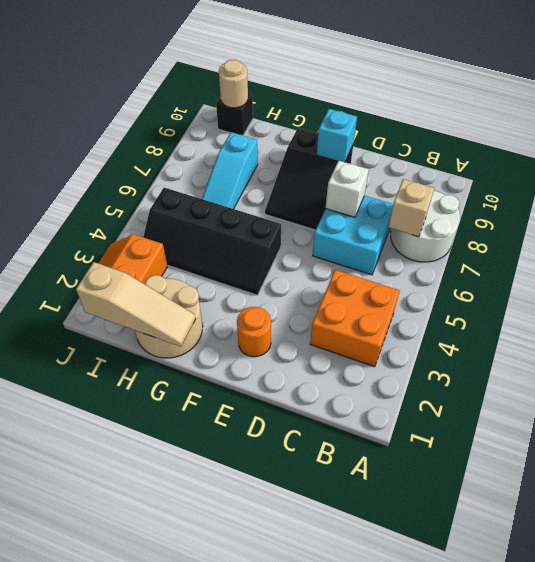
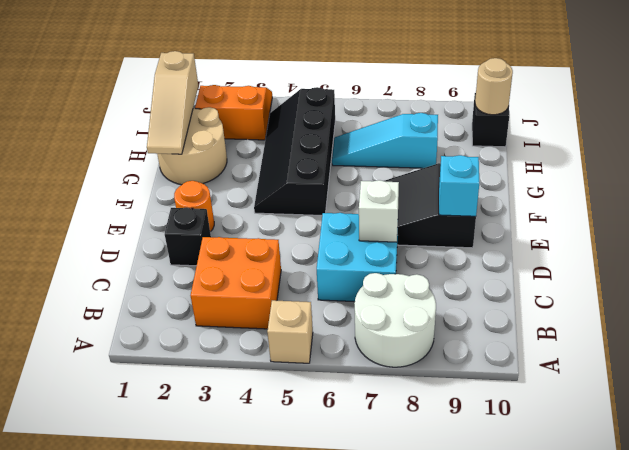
tan 1x1 brick [388,179,434,237] -> tan 1x1 brick moved to [267,300,313,363]
none -> black 1x1 brick [165,207,211,266]

